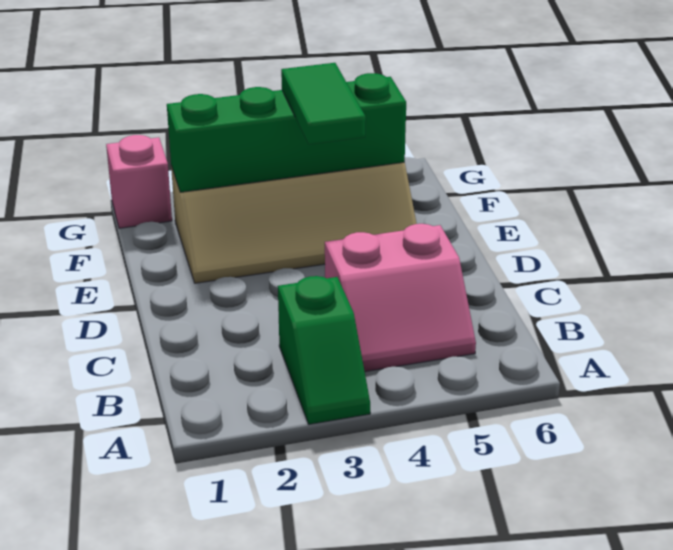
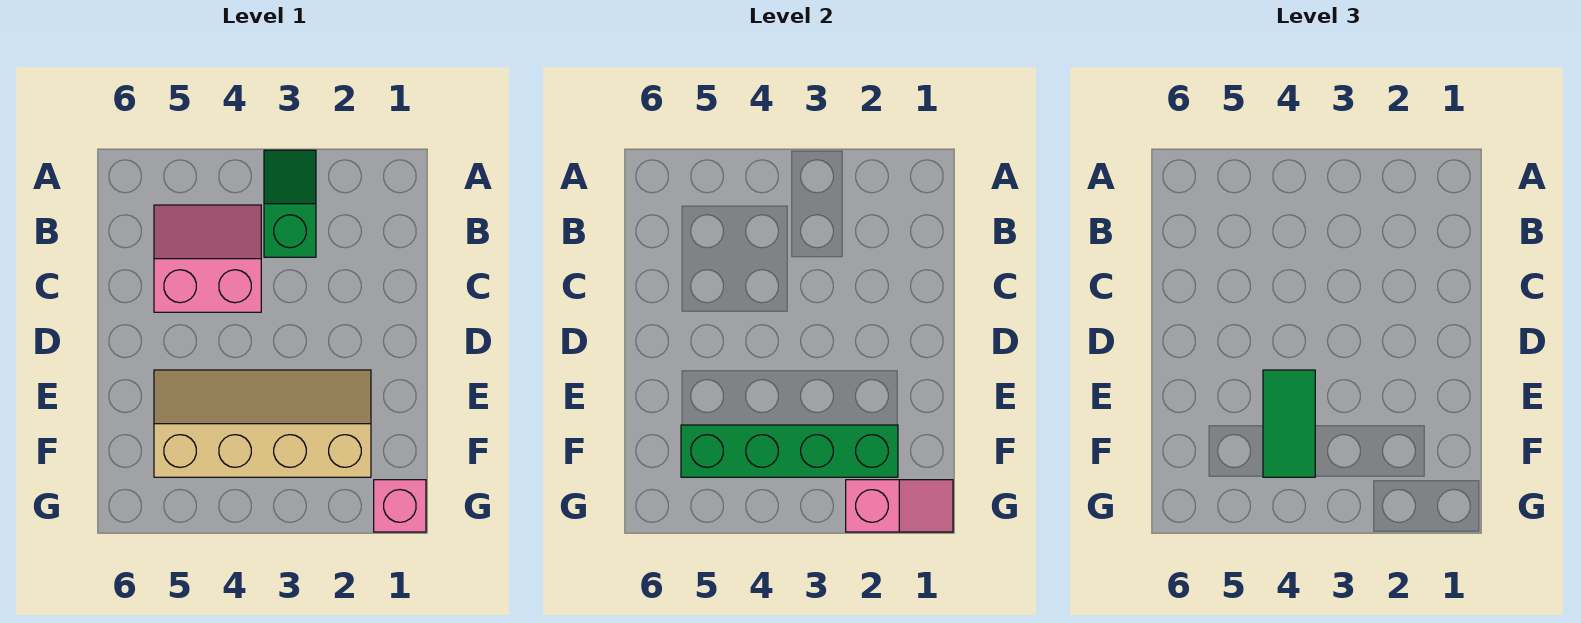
none -> pink 1x2 slope [846,480,953,532]

